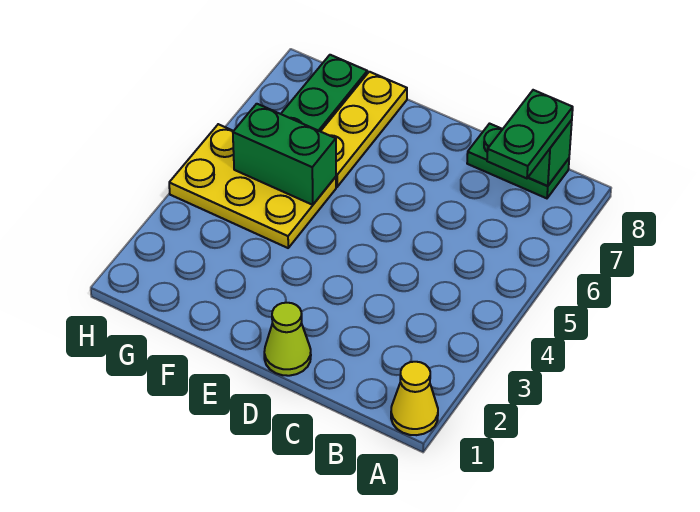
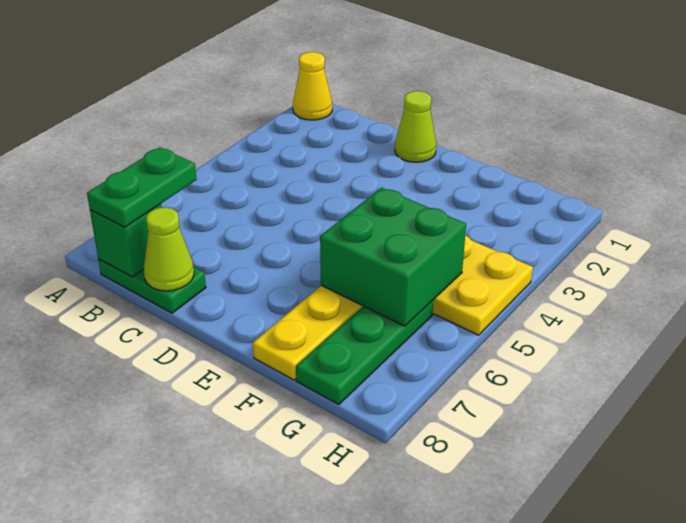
none -> lime 1x1 cone [144,207,194,291]
green 1x2 brick [233,104,336,205] -> green 2x2 brick [320,188,466,326]

